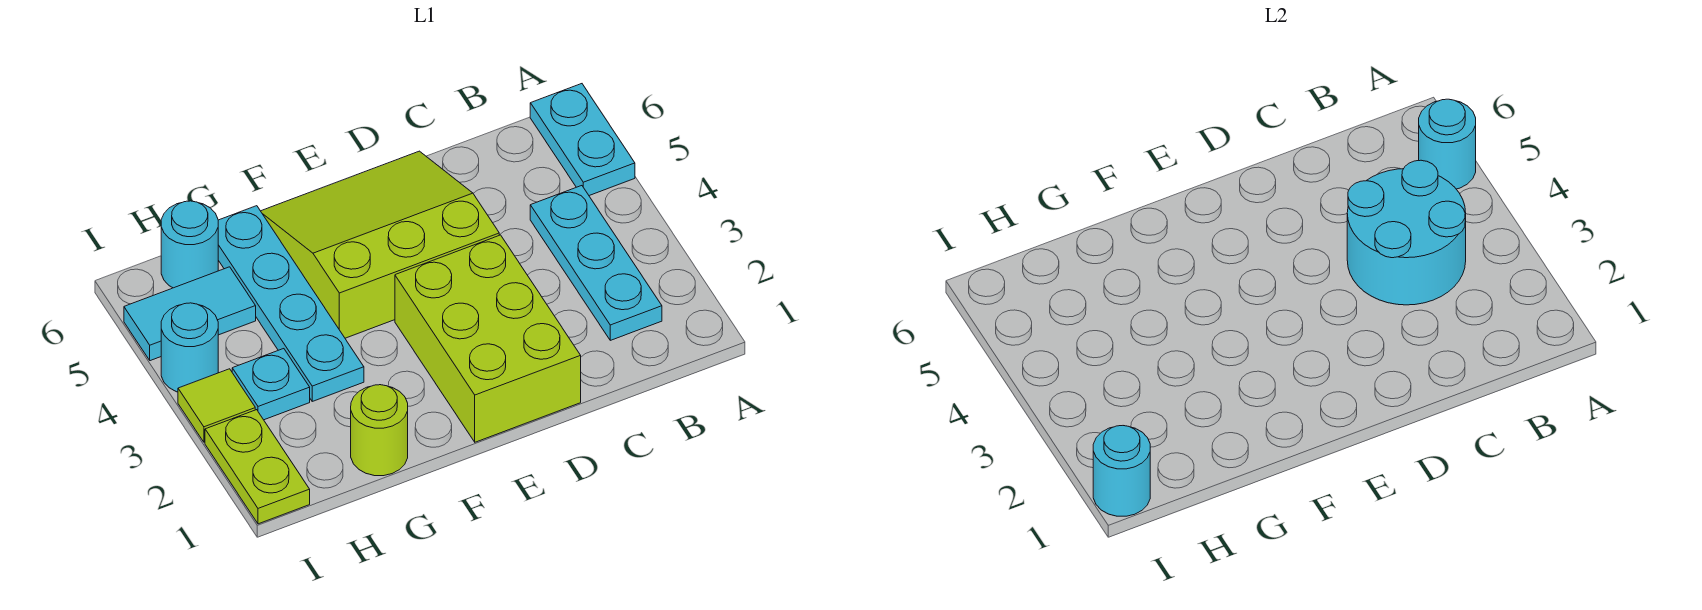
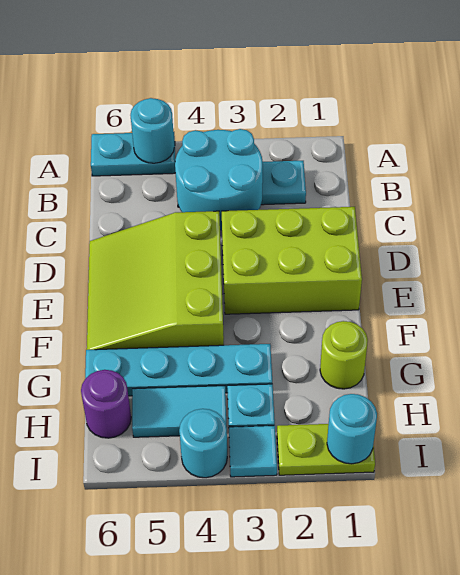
cyan 1x2 tile [124,267,256,361] -> cyan 1x2 tile turned to [132,386,227,437]
cyan 1x1 round brick [161,201,218,288] -> purple 1x1 round brick [81,370,131,438]
lime 1x1 tile [178,369,255,442] -> cyan 1x1 tile [229,426,277,477]

